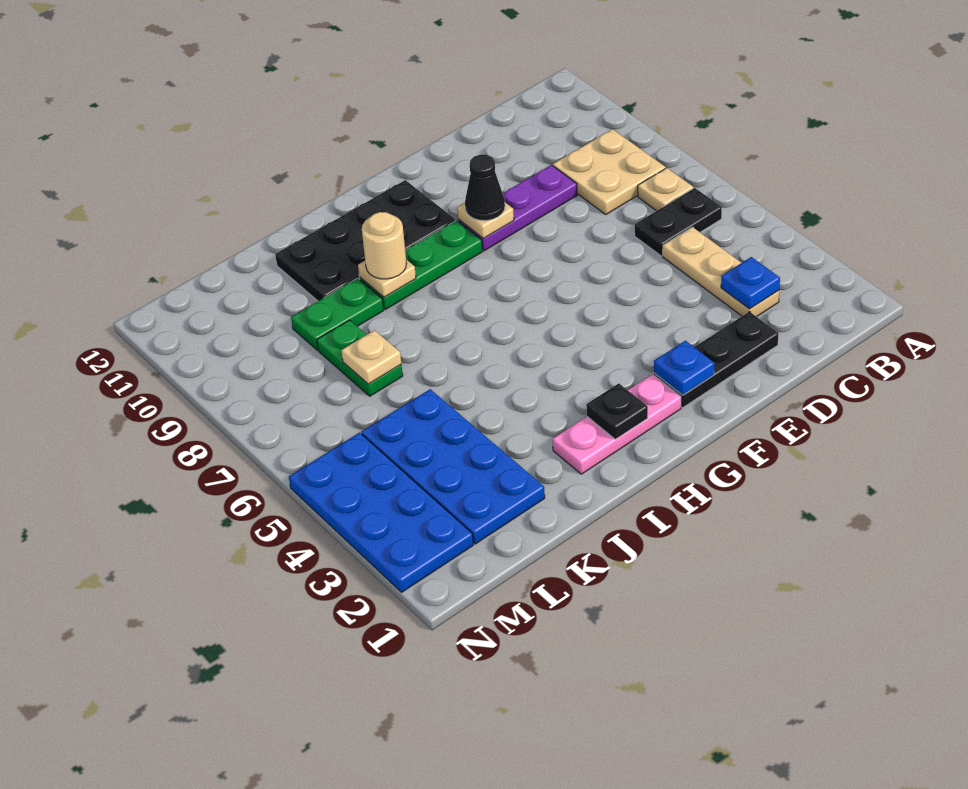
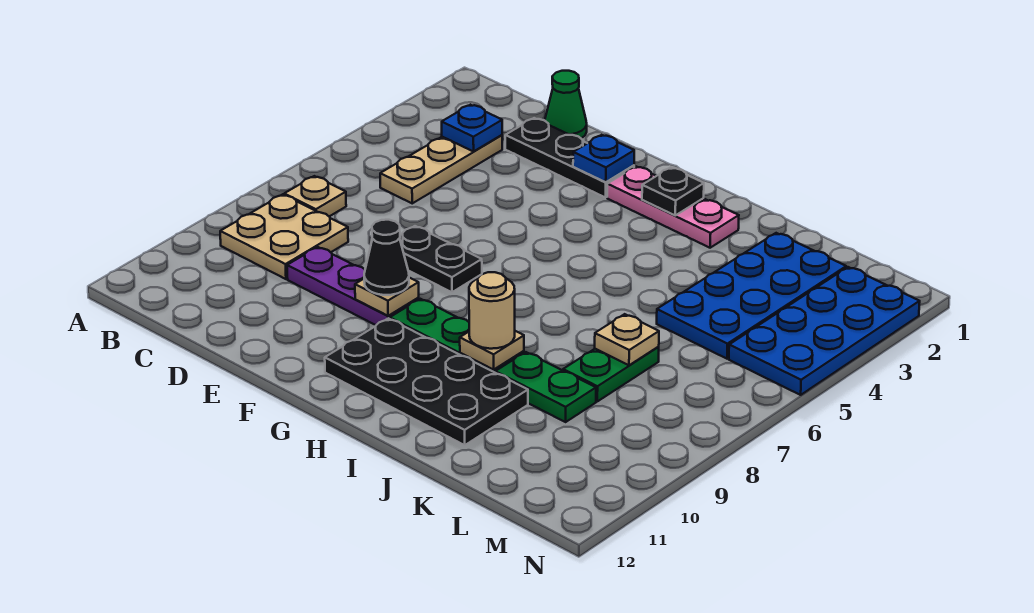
black 1x2 plate [635,188,722,256] -> black 1x2 plate moved to [400,226,482,292]
none -> green 1x1 cone [545,71,587,138]

